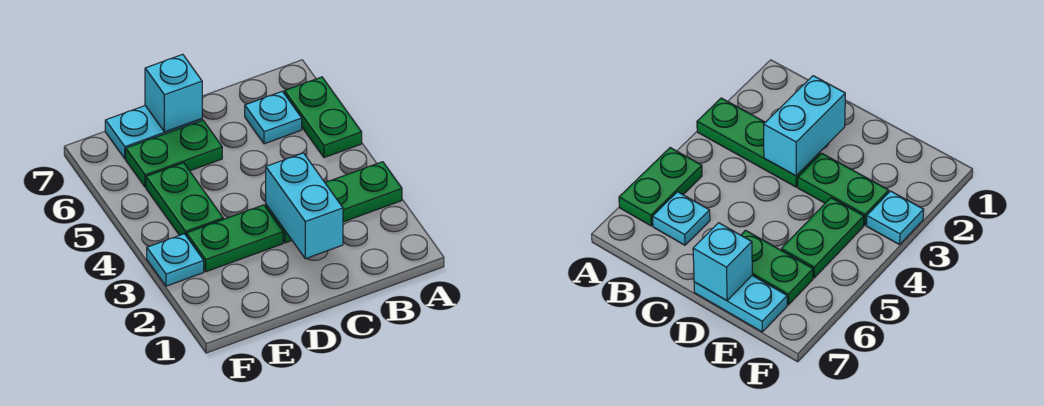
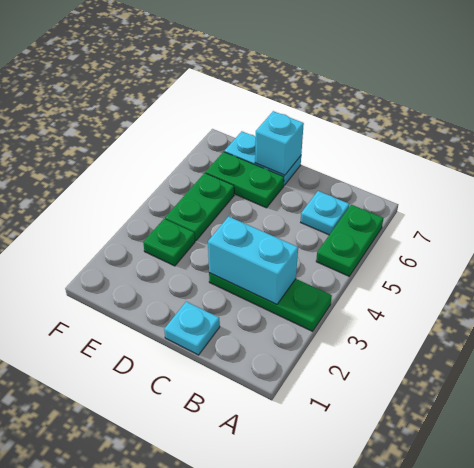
cyan 1x2 brick [266,153,343,259] -> cyan 1x2 brick turned to [208,216,298,304]
green 1x2 plate [186,205,283,272] -> green 1x1 plate [143,219,195,266]
cyan 1x1 plate [147,234,204,286] -> cyan 1x1 plate moved to [164,302,220,355]

